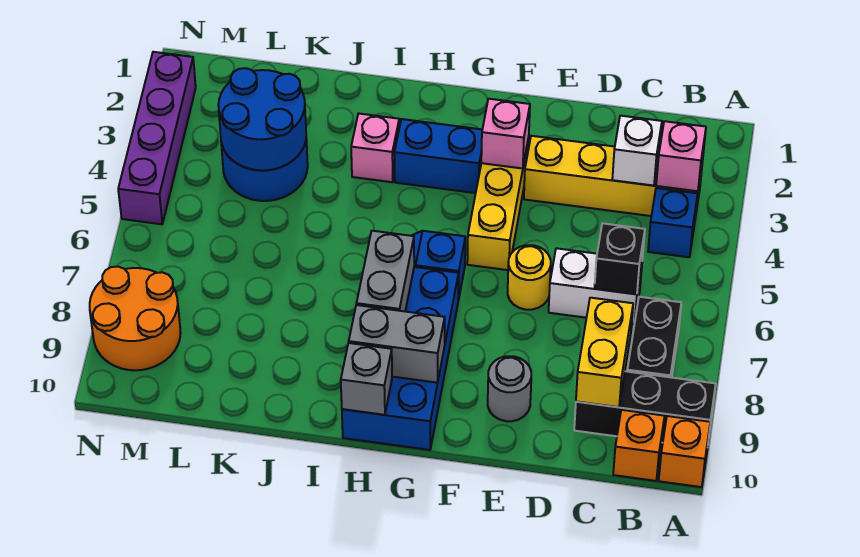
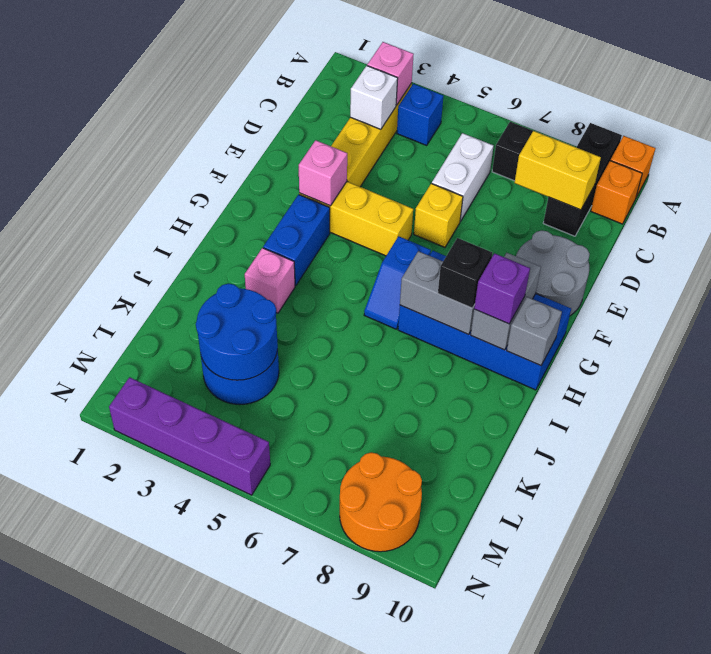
black 1x1 brick [595,223,645,294] -> black 1x1 brick moved to [438,238,492,308]
yellow 1x1 round brick [508,245,551,310] -> yellow 1x1 brick [414,183,463,247]
grey 1x1 round brick [488,356,531,421] -> grey 2x2 round brick [516,230,590,316]
none -> purple 1x1 brick [474,253,530,324]

